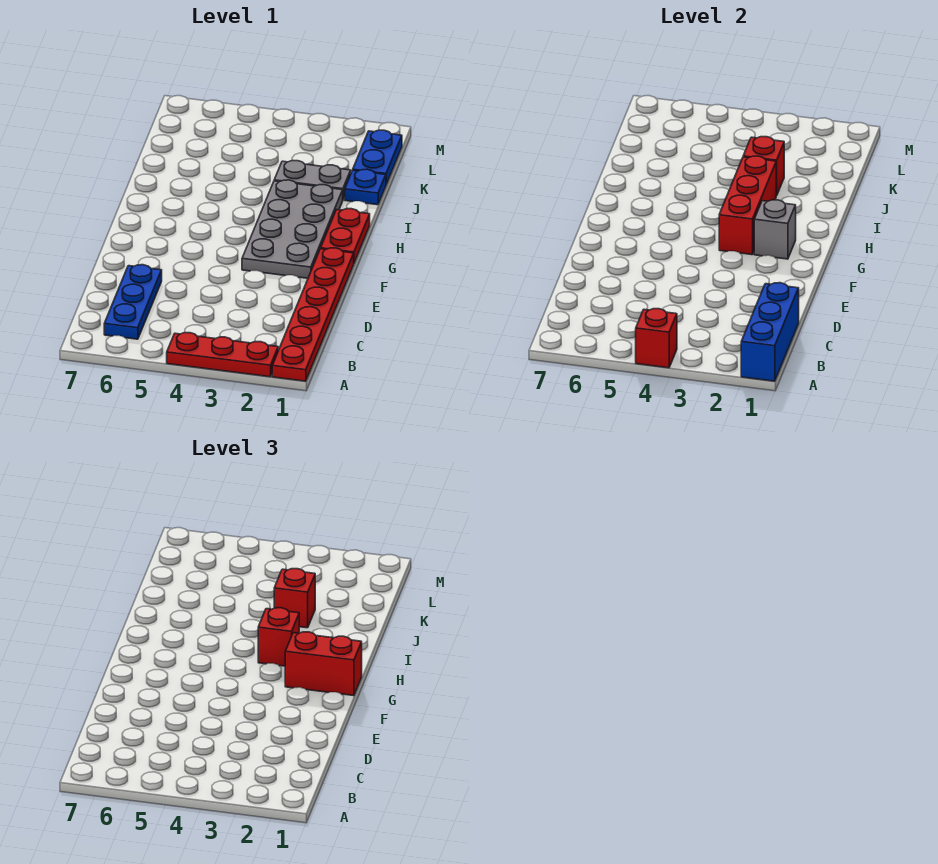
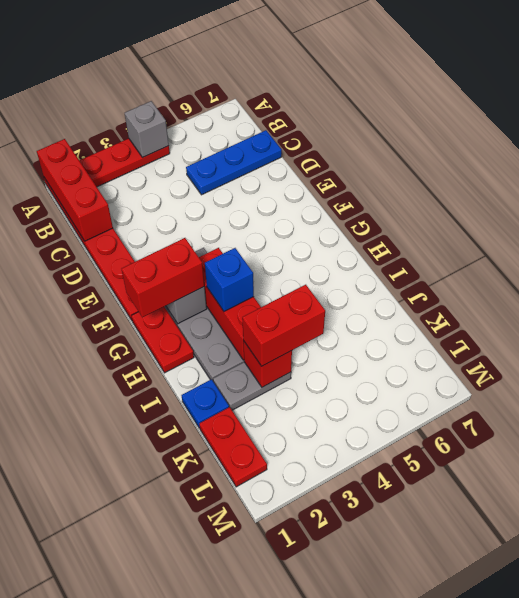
blue 1x3 brick [741,283,799,381] -> red 1x3 brick [37,139,113,241]
red 1x1 brick [636,309,677,368] -> grey 1x1 brick [125,101,169,158]
blue 1x3 plate [104,265,162,339] -> blue 1x3 plate turned to [186,130,282,195]
red 1x1 brick [258,608,299,666] -> blue 1x1 brick [205,248,254,311]
red 1x1 brick [274,569,315,628] -> red 1x2 brick [242,285,325,366]
blue 1x2 plate [353,130,402,184] -> red 1x2 plate [199,407,267,487]

